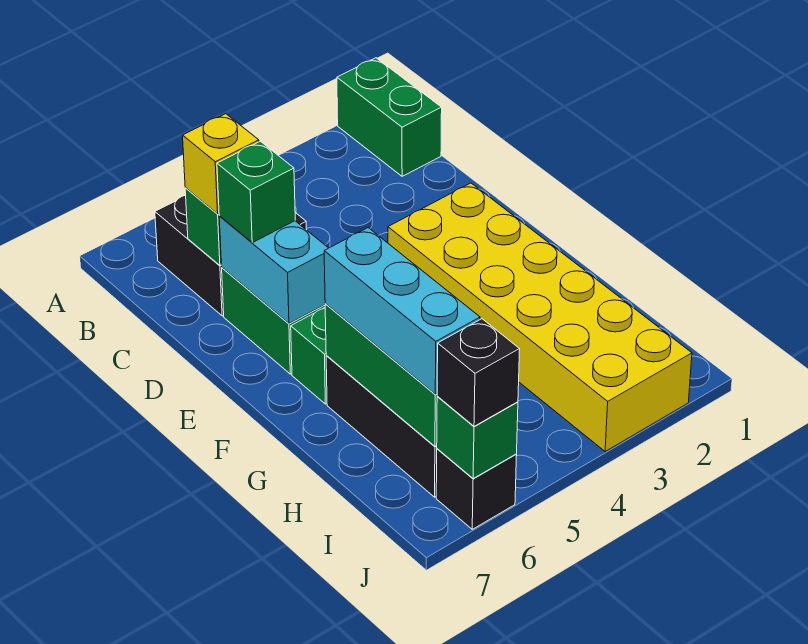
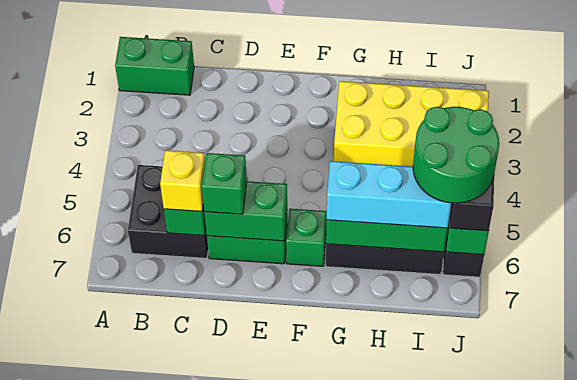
cyan 1x2 brick [219,216,328,324] -> green 1x2 brick [204,181,287,241]
yellow 2x6 brick [388,183,692,452] -> yellow 2x4 brick [334,81,489,167]
none -> green 2x2 round brick [413,107,499,203]

